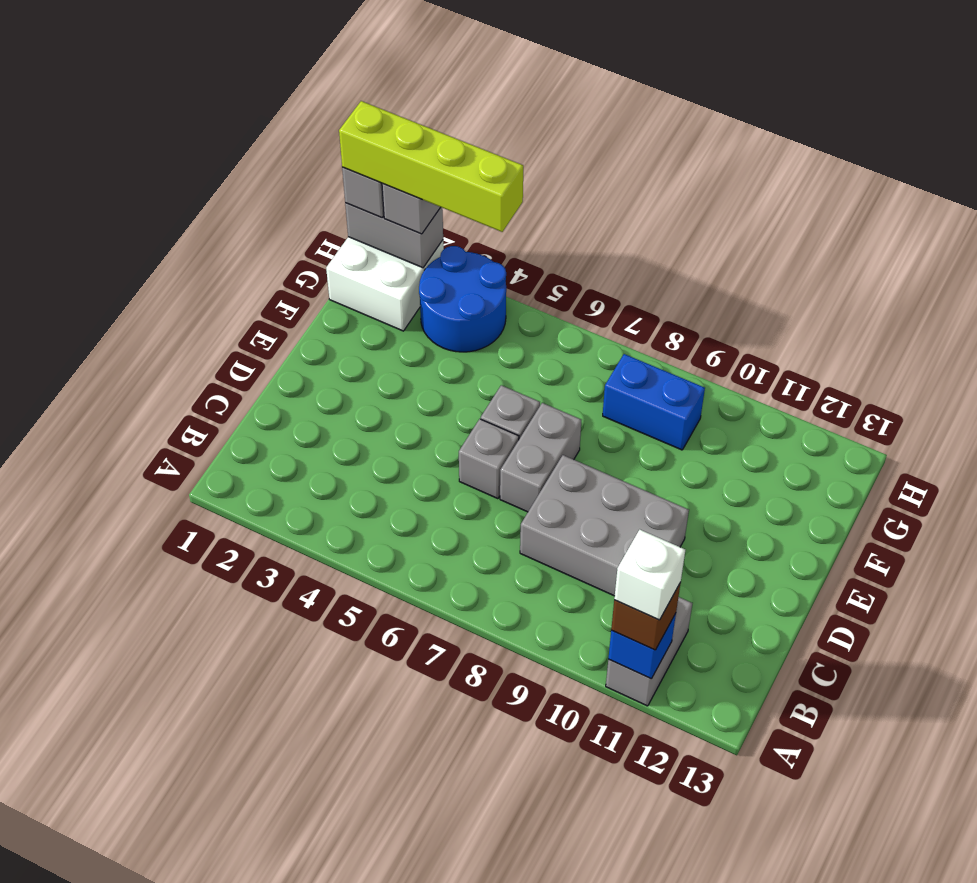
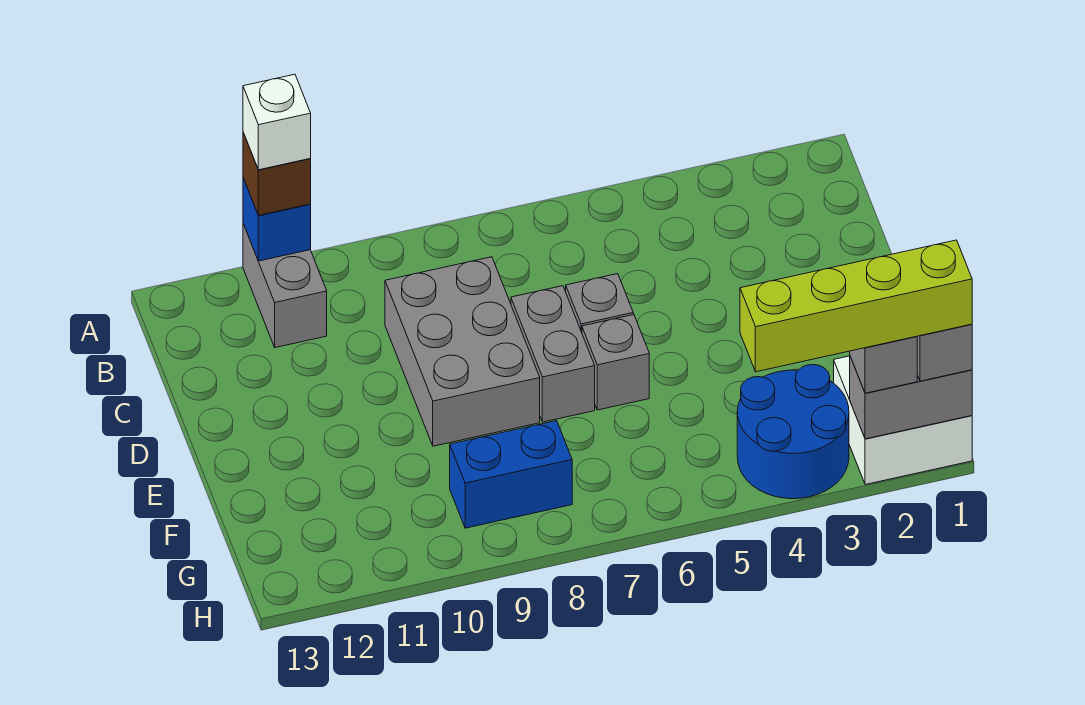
grey 2x3 brick [520,455,689,596] -> grey 2x3 brick turned to [385,257,540,446]

